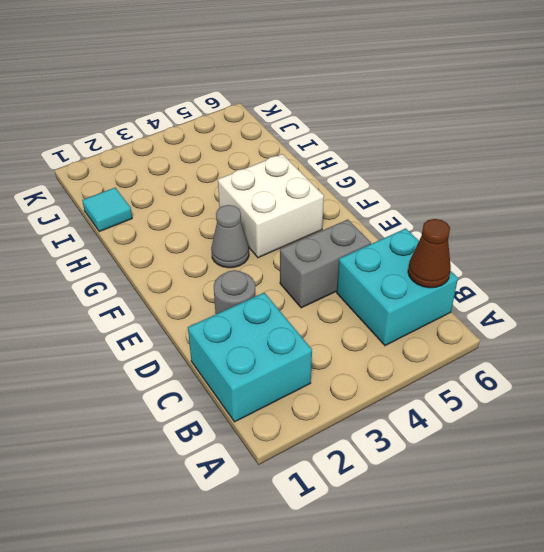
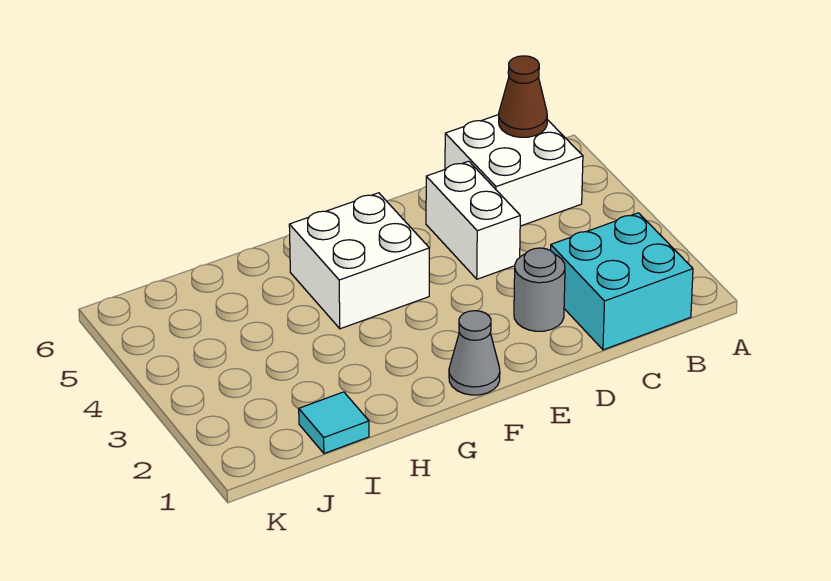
cyan 2x2 brick [337,228,458,346] -> white 2x2 brick [445,115,583,226]
grey 1x2 brick [280,220,371,308] -> white 1x2 brick [426,161,520,279]
grey 1x1 cone [211,205,249,268] -> grey 1x1 cone moved to [449,311,500,395]

